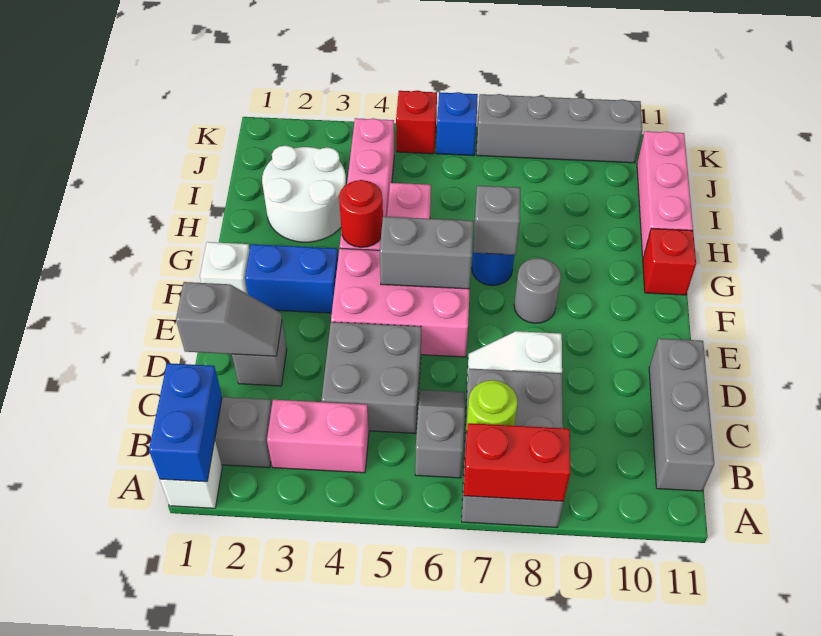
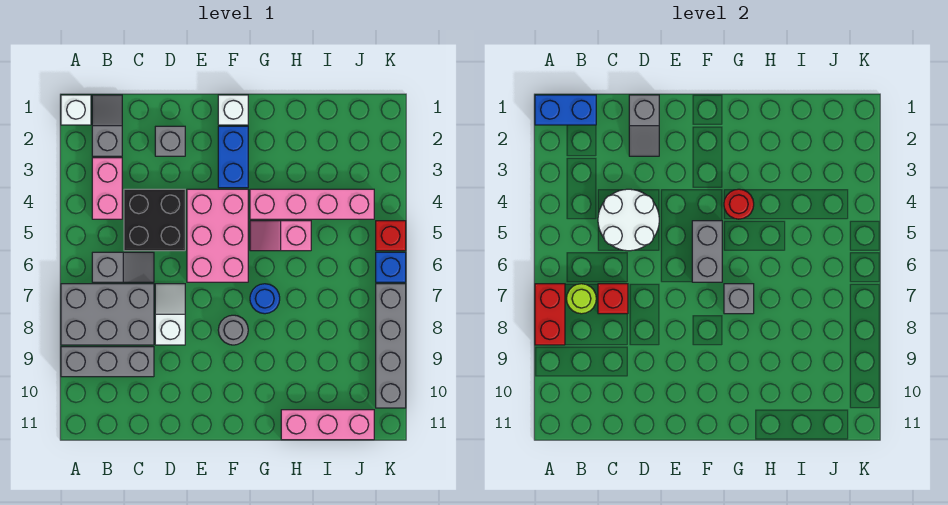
grey 1x3 brick [649,338,714,491] -> grey 1x3 brick moved to [61,347,154,377]
grey 2x2 brick [321,322,421,433] -> black 2x2 brick [124,189,185,251]
red 1x1 brick [643,228,696,295] -> red 1x1 brick moved to [598,284,628,314]
white 2x2 round brick [262,146,346,242] -> white 2x2 round brick moved to [598,189,659,251]

